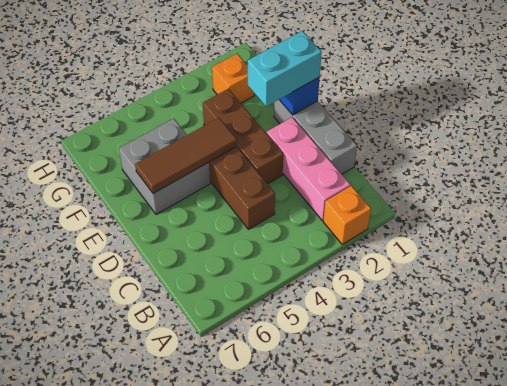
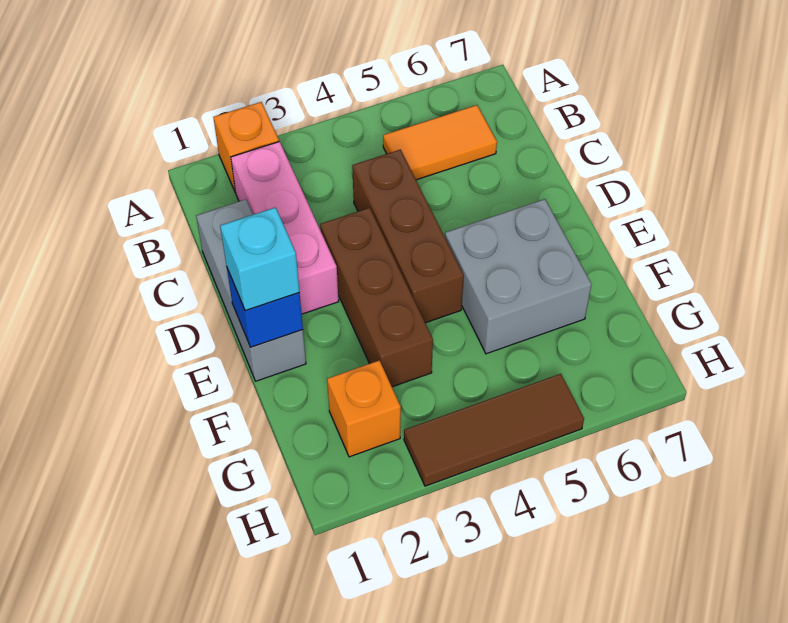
none -> orange 1x2 tile [383,105,497,180]
cyan 1x2 brick [248,31,322,106] -> cyan 1x1 brick [220,208,299,311]
brown 1x3 tile [135,118,237,194] -> brown 1x3 tile moved to [404,374,584,486]

